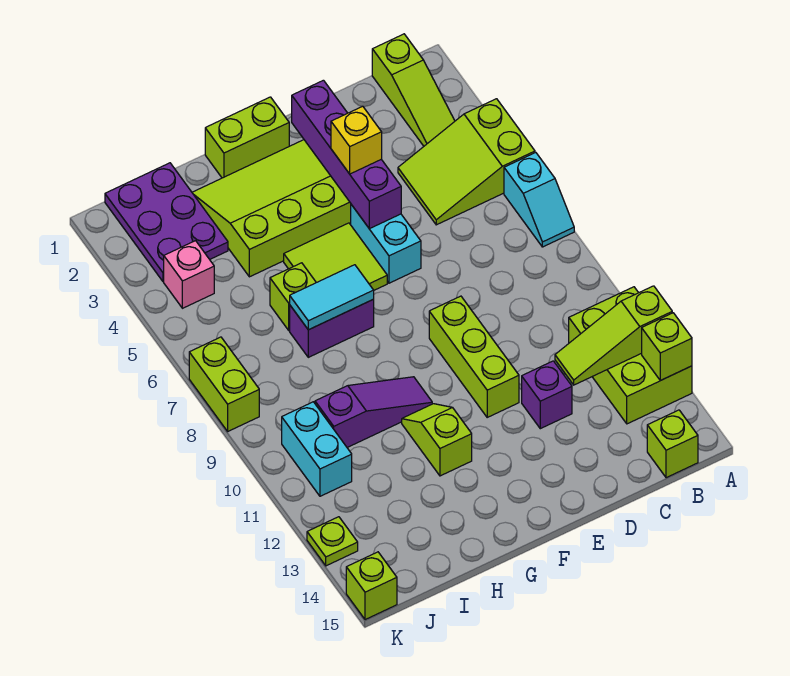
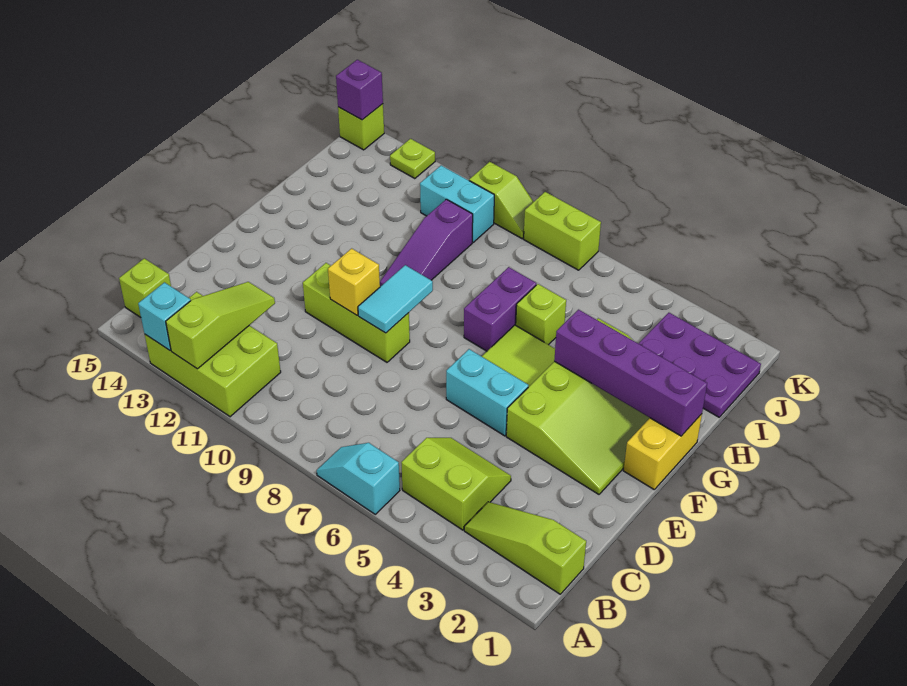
lime 2x3 slope [398,99,535,225] -> lime 2x2 slope [401,438,511,530]
lime 1x1 brick [642,313,692,381] -> cyan 1x1 brick [138,282,191,350]
purple 1x1 brick [522,361,572,429] -> purple 1x1 brick moved to [336,60,383,120]
purple 1x4 brick [292,80,401,229] -> purple 1x4 brick moved to [554,310,707,436]
yellow 1x1 brick [331,106,382,174] -> yellow 1x1 brick moved to [328,248,380,315]
lime 1x2 brick [205,97,289,178] -> yellow 1x2 brick [624,414,702,489]
cyan 1x2 tile [290,265,374,330] -> cyan 1x2 tile moved to [358,265,433,333]
lime 1x2 slope [402,404,472,476] -> lime 1x2 slope moved to [469,162,533,239]
pink 1x1 brick [164,241,214,308] -> none

